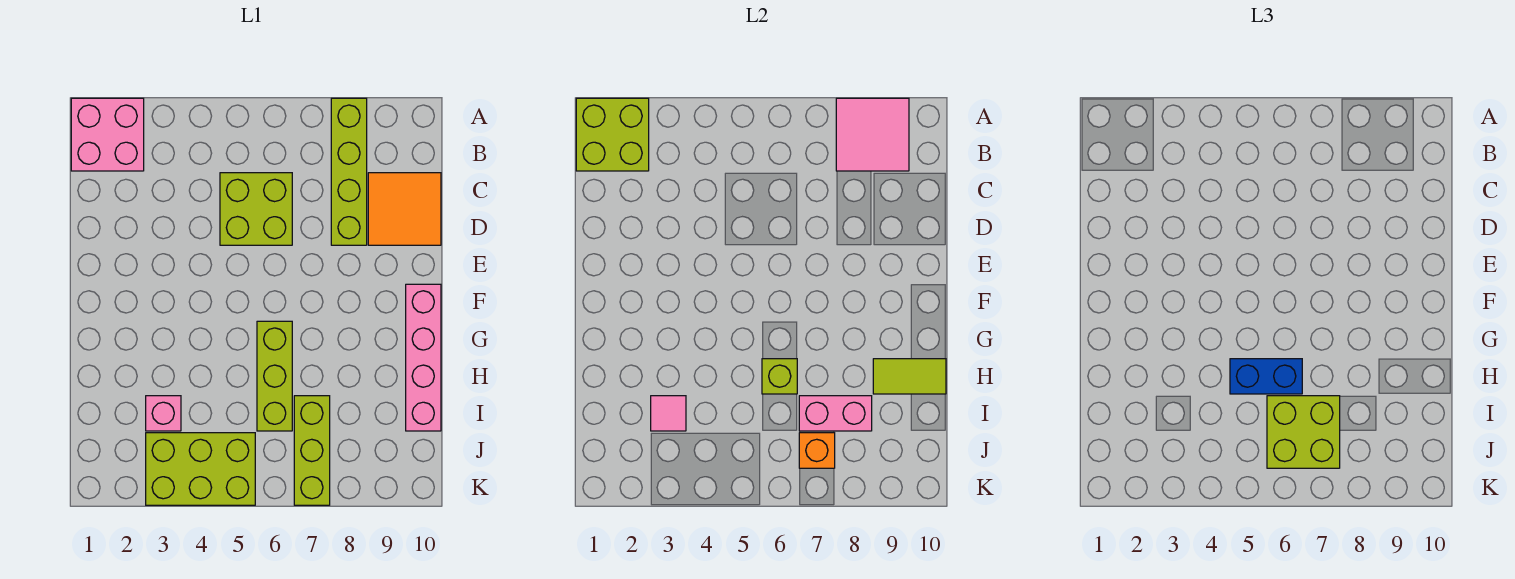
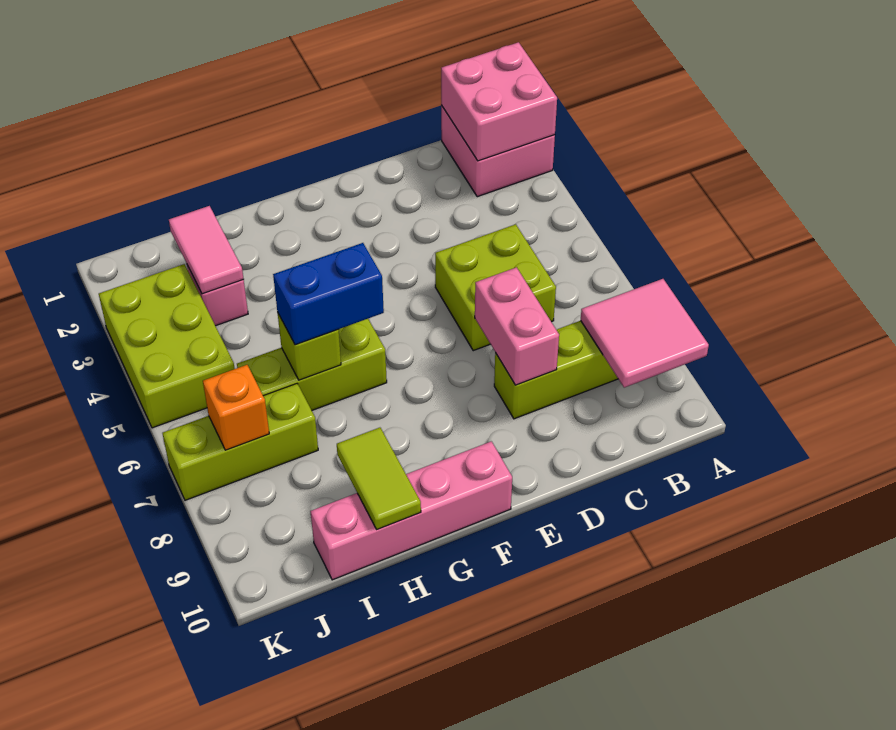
lime 2x2 brick [576,98,649,171] -> pink 2x2 brick [441,42,557,161]
orange 2x2 tile [368,173,441,245] -> none
blue 1x2 brick [1230,359,1302,394] -> blue 1x2 brick turned to [273,243,384,345]
pink 1x1 tile [651,396,686,431] -> pink 1x2 tile [169,206,243,294]
lime 2x2 brick [1267,396,1340,468] -> none
pink 1x2 brick [799,396,872,431] -> pink 1x2 brick moved to [475,267,559,385]

